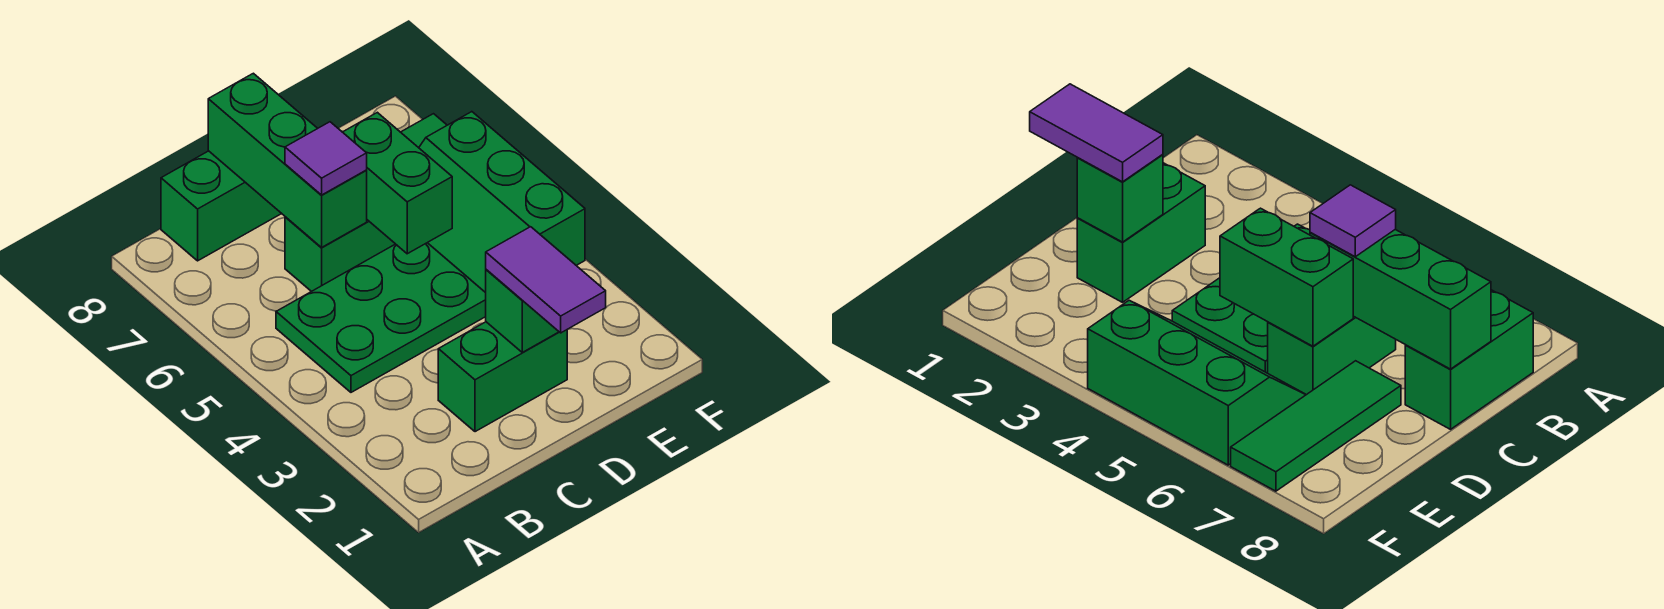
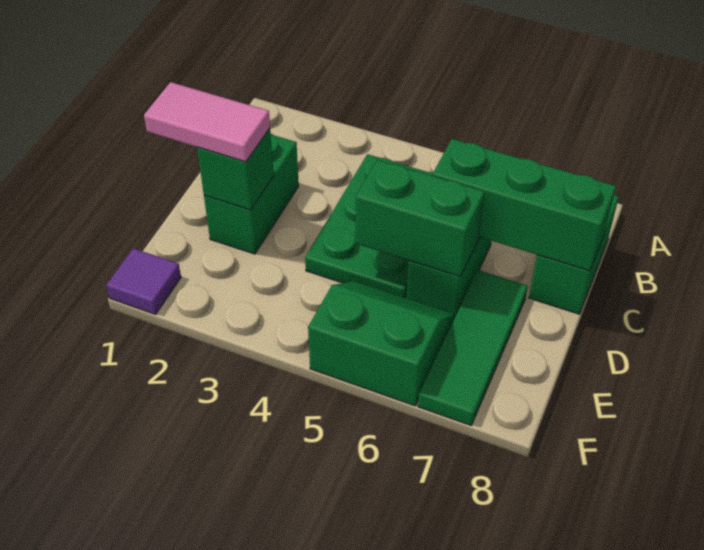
purple 1x1 tile [285,122,367,195] -> purple 1x1 tile moved to [106,248,181,314]
purple 1x2 tile [486,227,606,333] -> pink 1x2 tile [144,82,270,162]
green 2x3 slope [419,112,585,293] -> green 2x2 slope [308,281,456,406]

